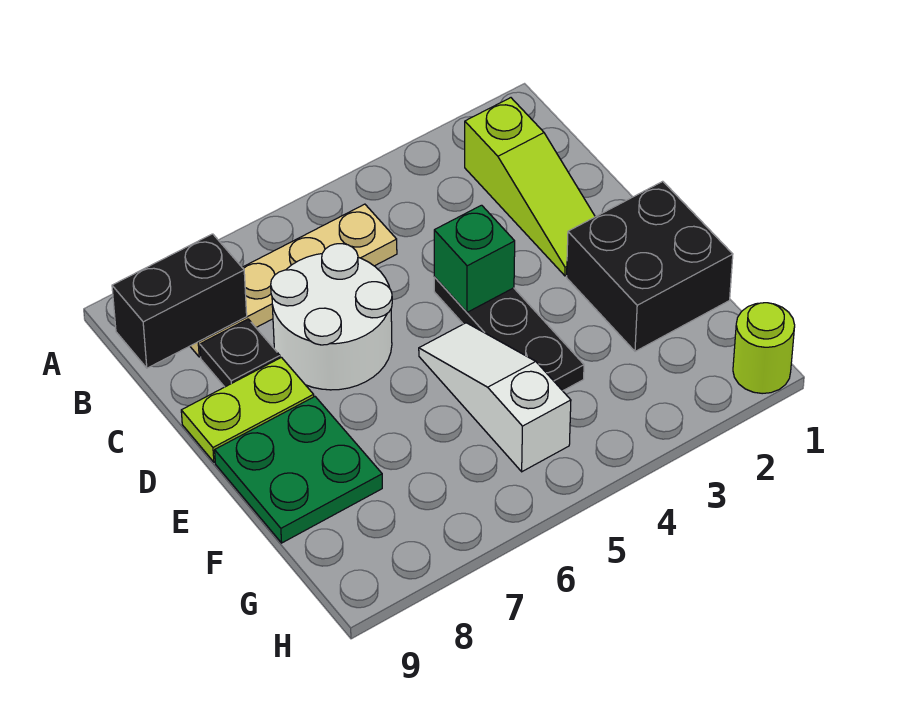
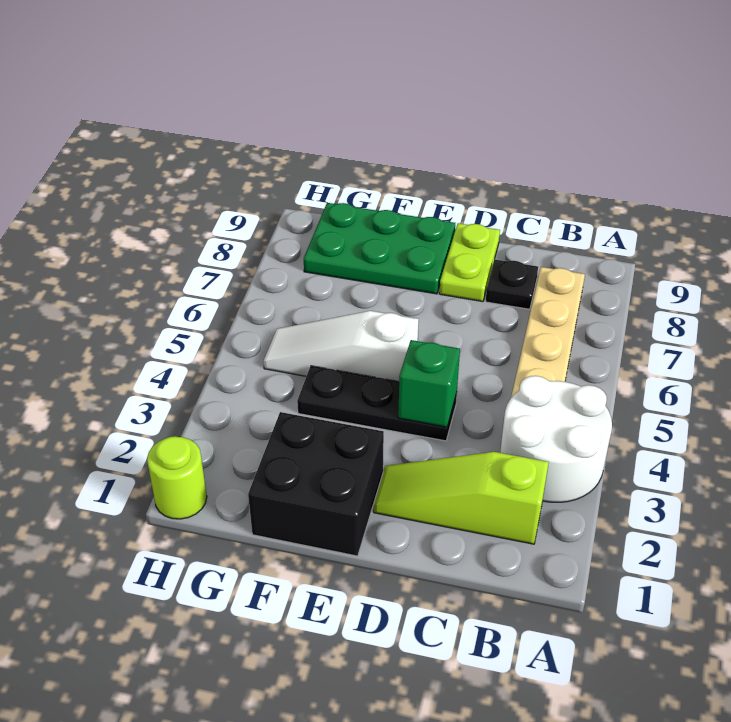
black 1x2 brick [112,234,247,368] -> none
white 2x2 round brick [271,244,392,390] -> white 2x2 round brick moved to [500,376,612,502]
white 1x3 slope [419,323,571,472] -> white 1x3 slope turned to [263,311,419,381]
green 2x2 plate [215,397,382,543] -> green 2x3 plate [304,203,455,294]

